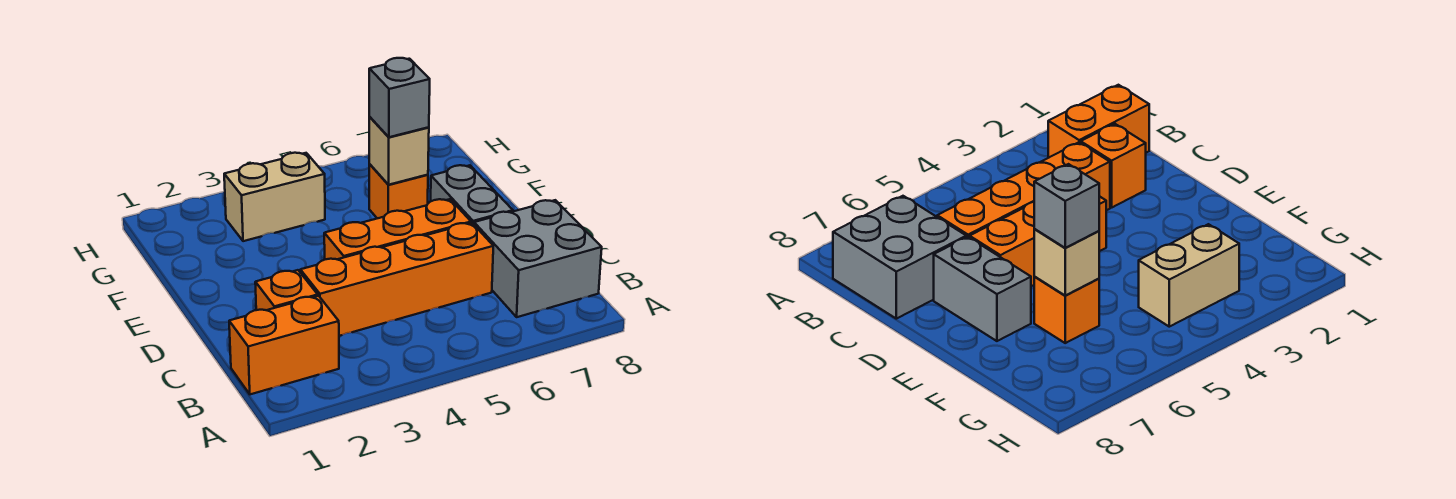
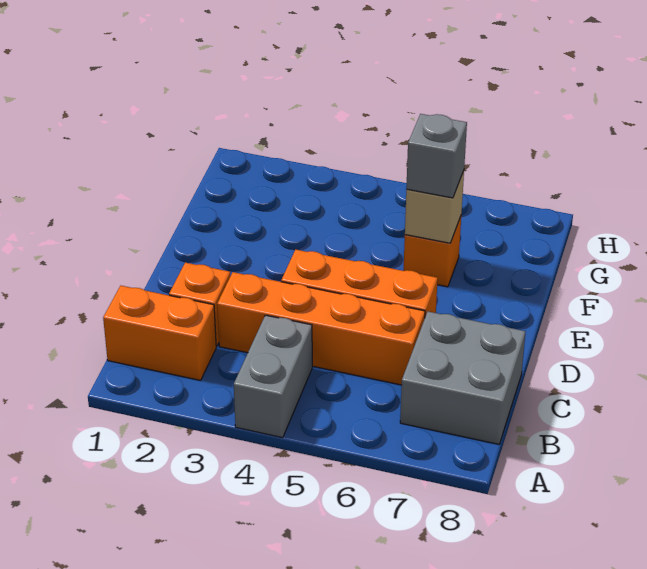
grey 1x2 brick [431,165,513,224] -> grey 1x2 brick moved to [234,315,312,438]
tan 1x2 brick [224,153,325,241] -> none

